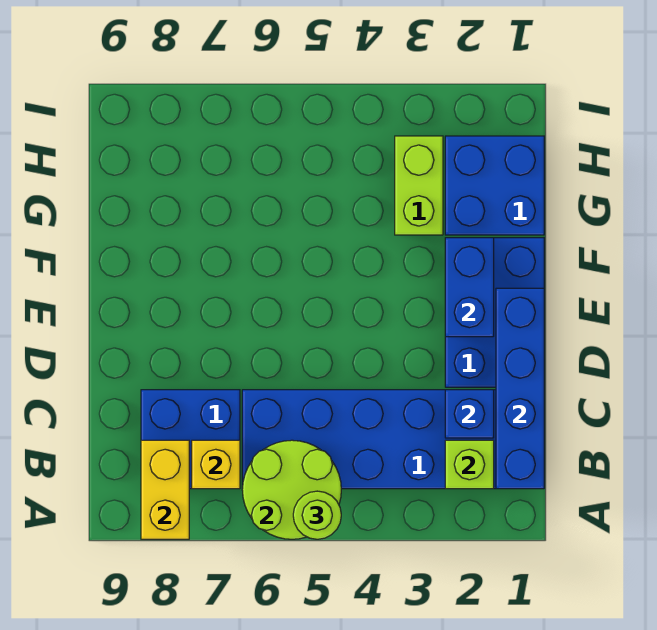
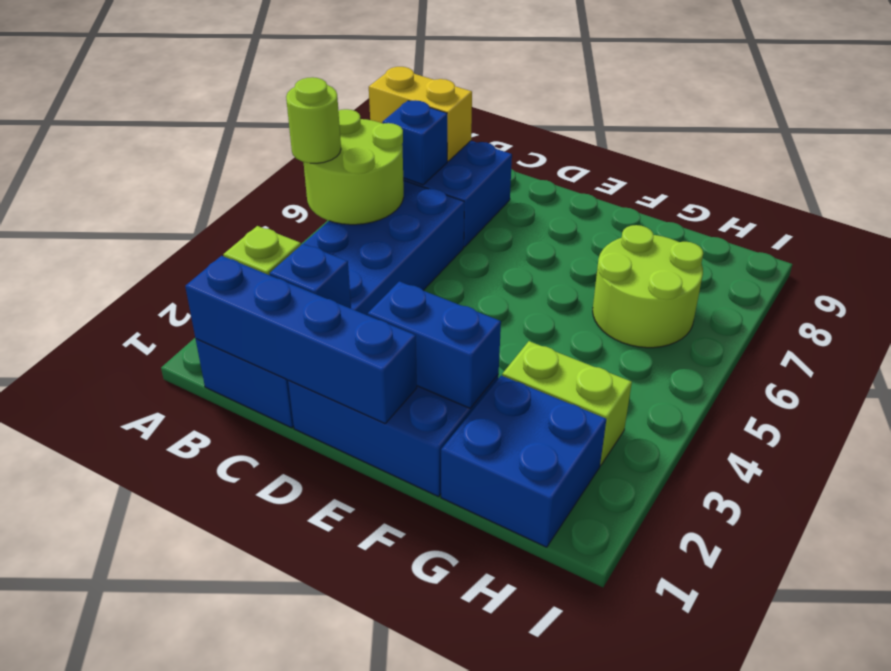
yellow 1x1 brick [192,440,240,489] -> blue 1x1 brick [382,100,447,185]
none -> lime 2x2 round brick [593,225,703,348]

